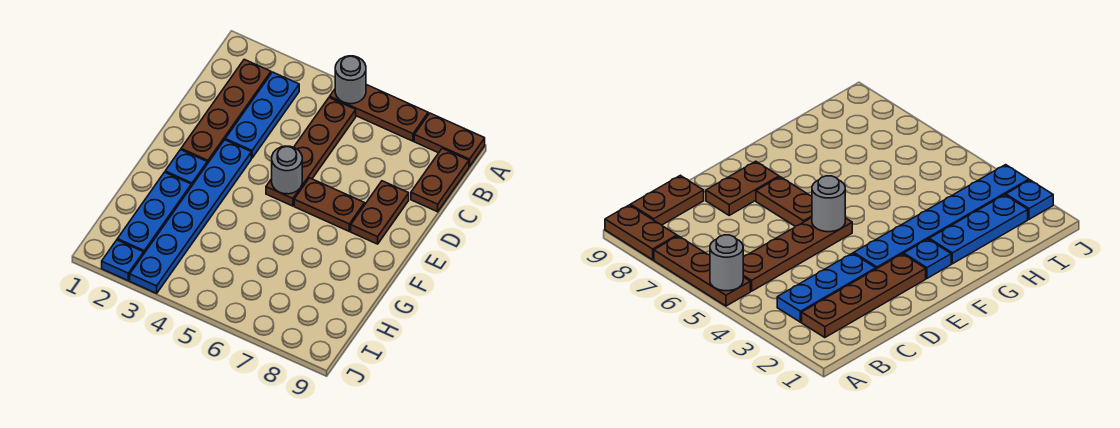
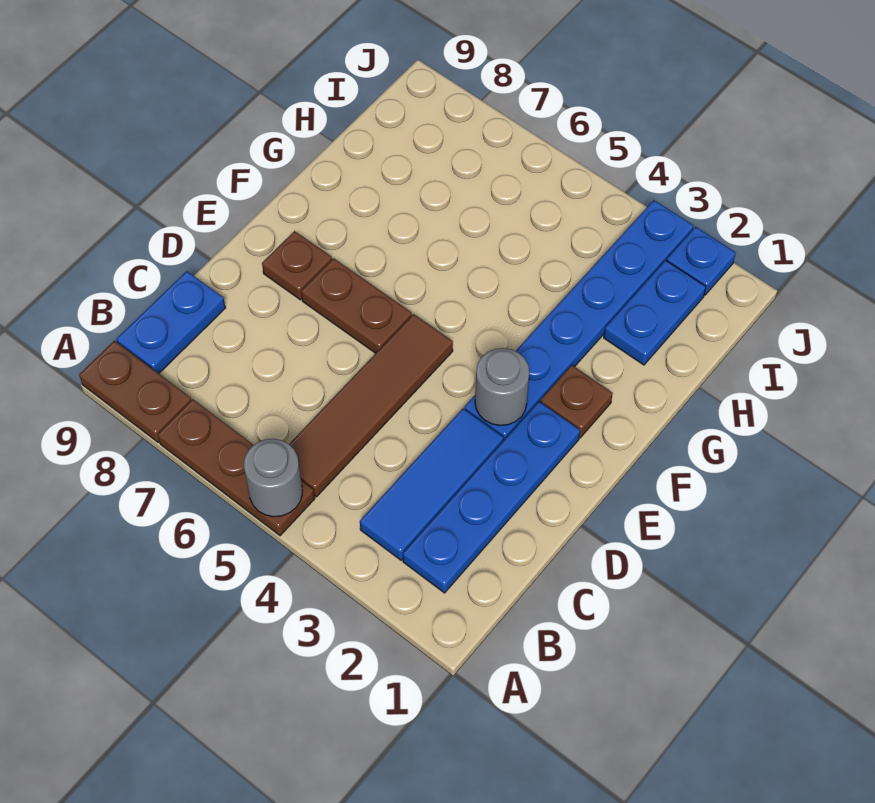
brown 1x4 plate [181,59,271,164] -> blue 1x4 plate [403,402,580,593]
blue 1x3 plate [225,72,299,158] -> blue 1x3 tile [360,409,504,560]
brown 1x4 plate [266,98,356,206] -> brown 1x4 tile [289,314,453,497]
brown 1x2 plate [411,148,469,212] -> blue 1x2 plate [116,271,225,373]
brown 1x2 plate [351,181,409,244] -> brown 1x1 plate [262,231,332,300]
grey 1x1 round brick [272,146,302,194] -> grey 1x1 round brick moved to [475,348,529,425]
blue 1x1 plate [165,150,207,186] -> brown 1x1 plate [540,365,613,438]
blue 1x3 plate [117,172,191,253] -> blue 1x2 plate [604,260,706,365]

